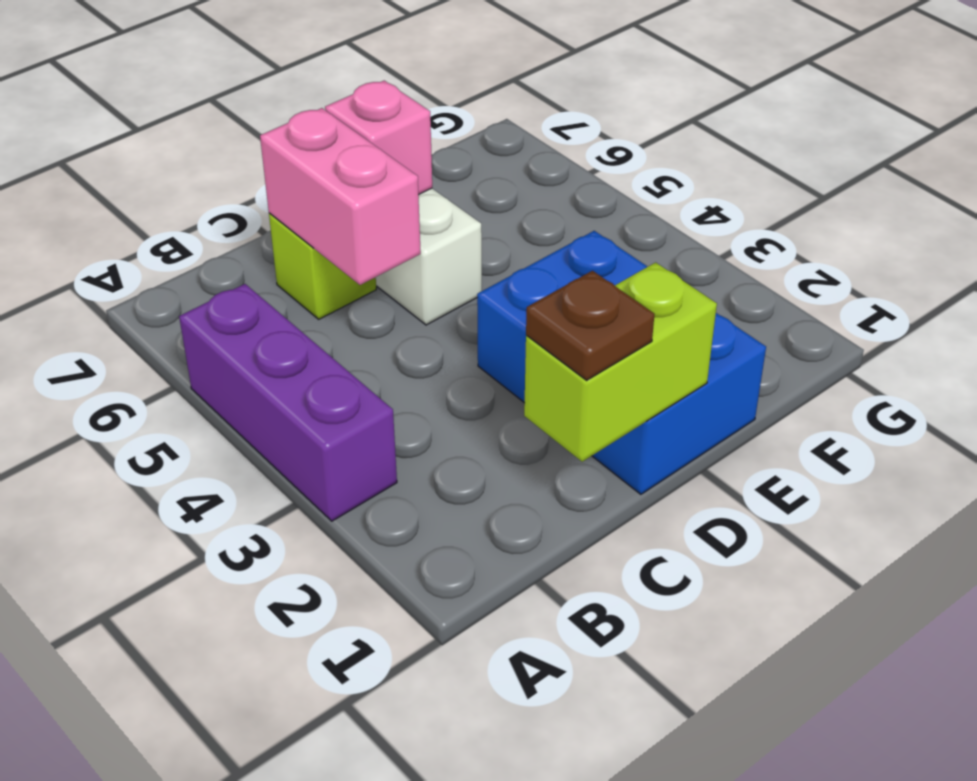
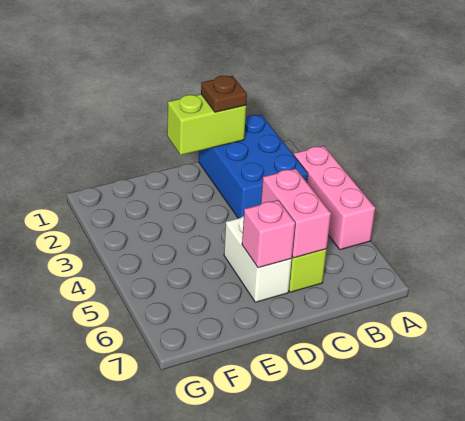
purple 1x3 brick [179,284,397,521] -> pink 1x3 brick [294,146,375,250]
blue 2x3 brick [477,231,766,494] -> blue 2x3 brick moved to [199,115,308,218]

